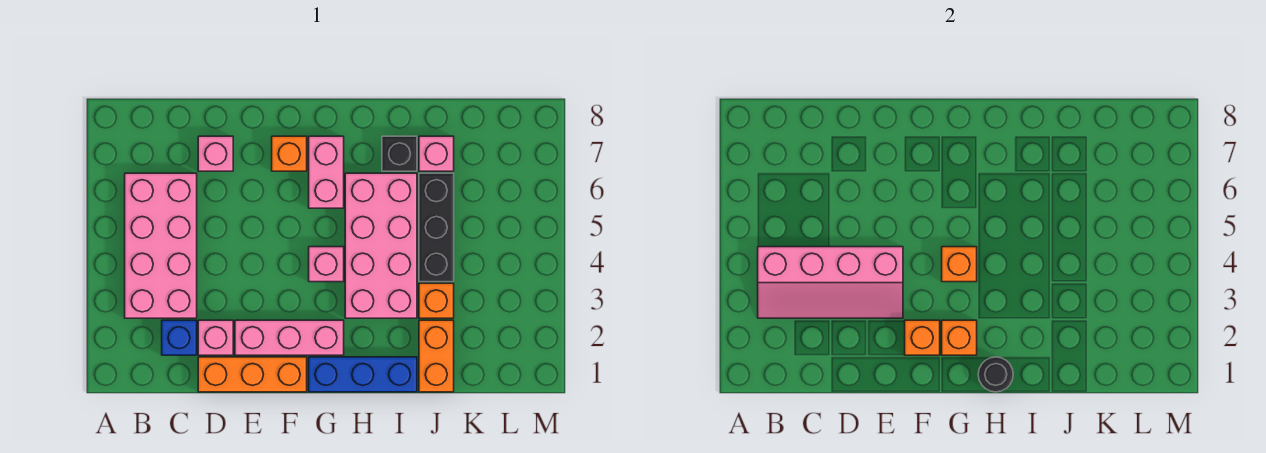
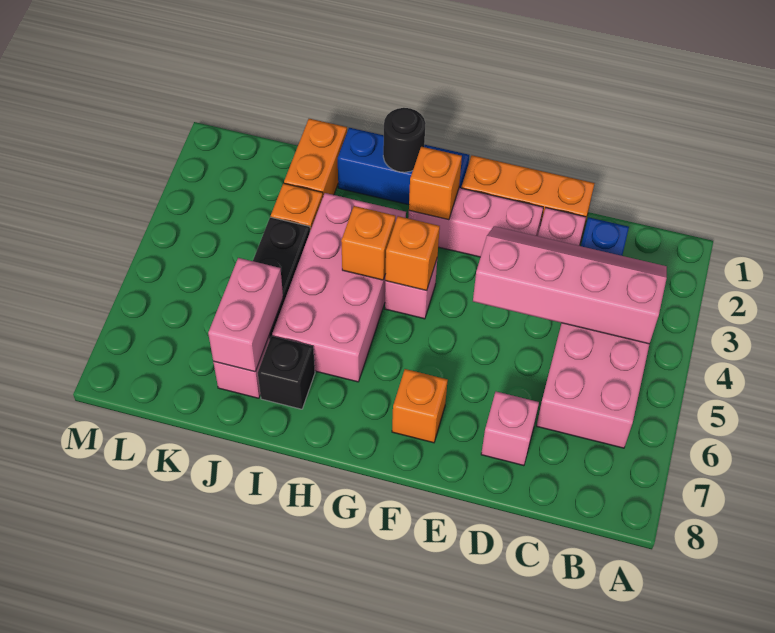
orange 1x1 brick [905,320,940,355] -> orange 1x1 brick moved to [341,206,395,280]
pink 1x2 brick [309,136,344,208] -> pink 1x2 brick moved to [208,258,283,372]

